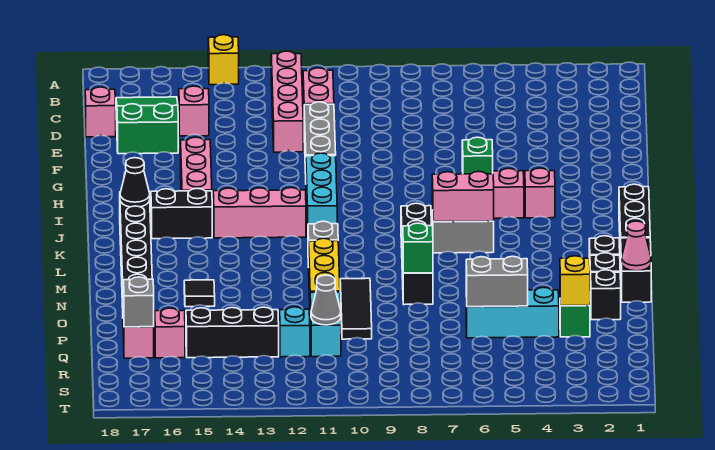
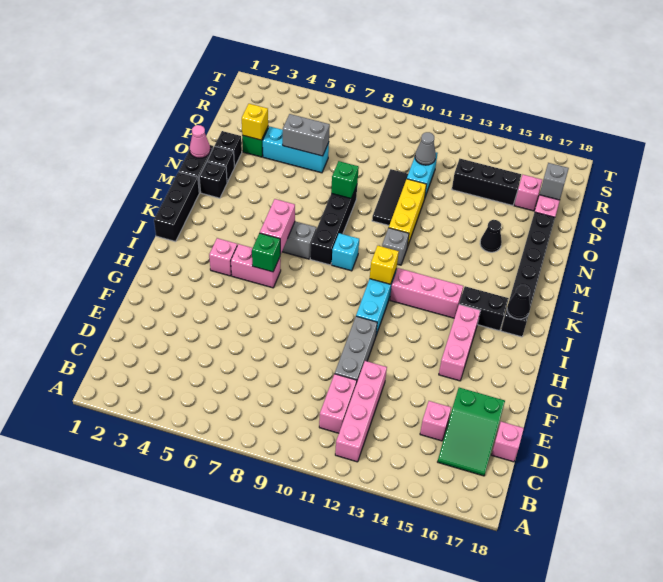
yellow 1x1 brick [208,35,239,85] -> yellow 1x1 brick moved to [370,246,399,284]
pink 1x2 brick [432,171,494,222] -> pink 1x2 brick turned to [260,199,295,254]
black 1x1 tile [184,280,215,307] -> black 1x1 cone [480,220,502,252]
cyan 1x1 brick [280,307,310,357] -> cyan 1x1 brick moved to [332,233,359,271]

